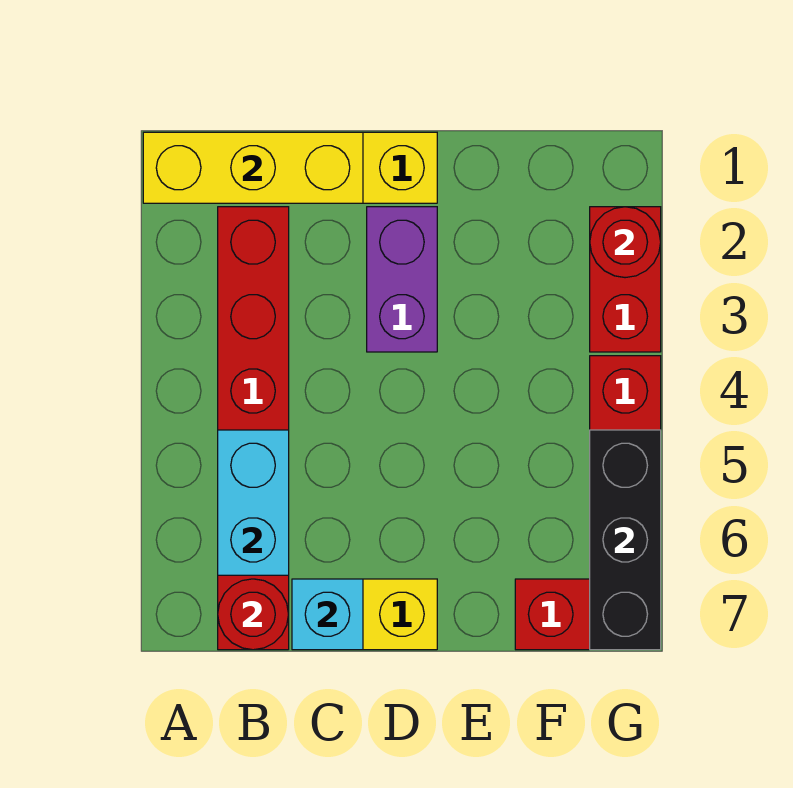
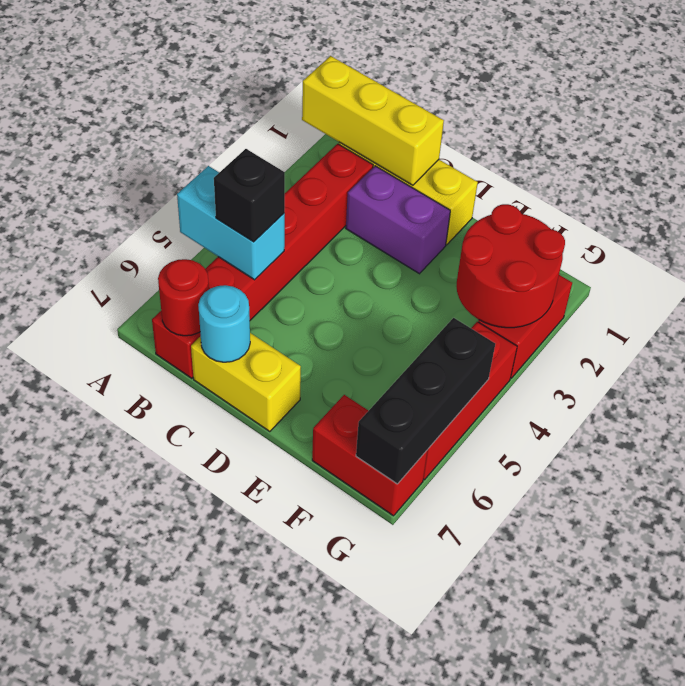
cyan 1x2 brick [218,430,289,575] -> cyan 1x2 brick turned to [177,166,285,280]
none -> black 1x1 brick [214,149,285,242]
cyan 1x1 brick [292,579,363,650] -> cyan 1x1 round brick [198,285,250,362]
purple 1x2 brick [367,207,437,352] -> purple 1x2 brick turned to [346,166,450,274]
red 1x1 round brick [590,207,661,278] -> red 2x2 round brick [456,204,565,328]

